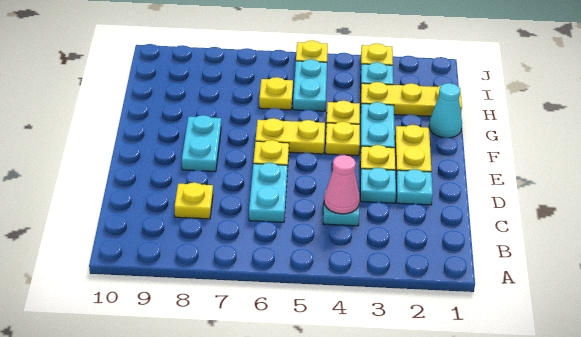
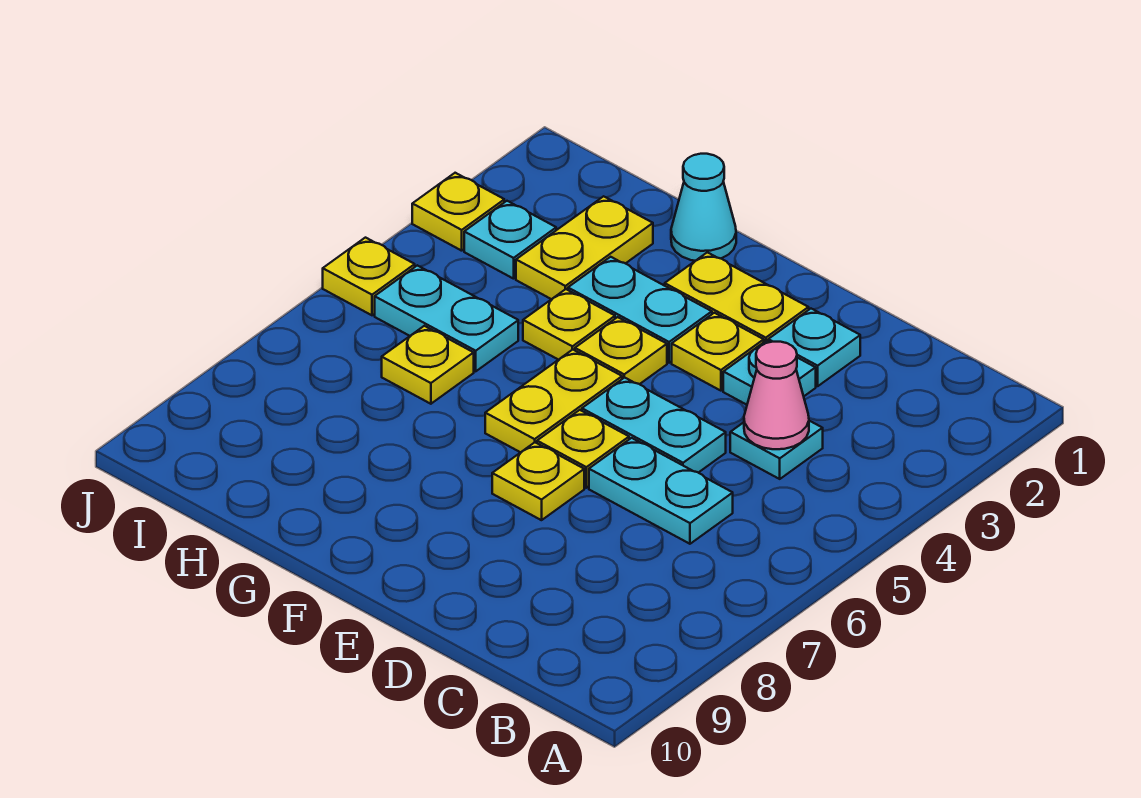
yellow 1x1 plate [175,183,213,219] -> yellow 1x1 plate moved to [492,442,584,520]
cyan 1x2 plate [182,115,221,172] -> cyan 1x2 plate moved to [582,378,726,473]
yellow 1x3 plate [361,82,462,116] -> yellow 1x2 plate [516,196,653,299]

